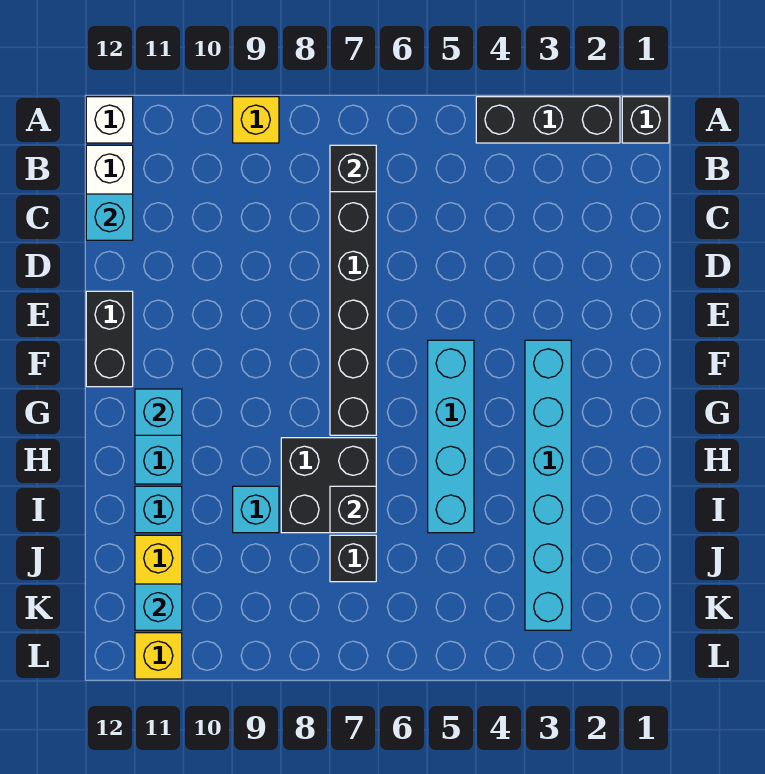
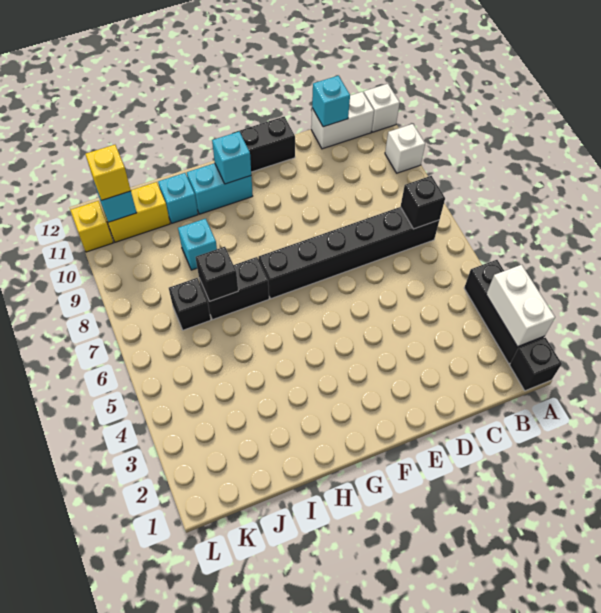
none -> white 1x2 brick [486,265,555,347]
yellow 1x1 brick [233,97,279,143] -> yellow 1x1 brick moved to [85,145,131,200]
none -> white 1x1 brick [385,124,425,173]
cyan 1x6 brick [525,340,571,630] -> none
cyan 1x4 brick [428,340,474,533] -> none
black 2x2 brick [281,438,376,533] -> black 1x2 brick [199,257,269,320]

